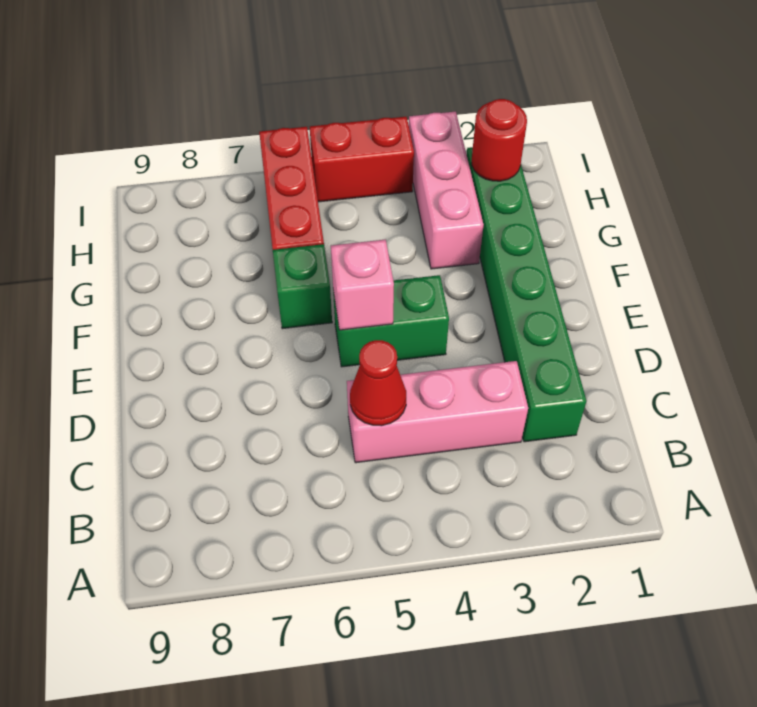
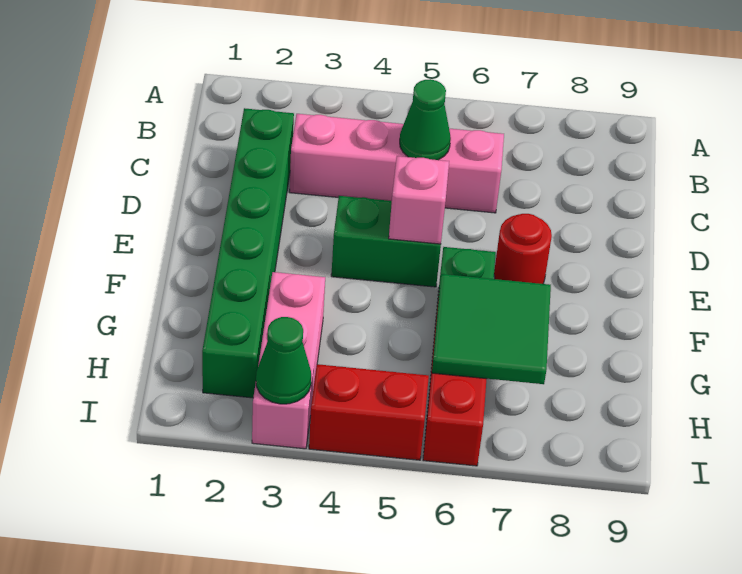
pink 1x3 brick [347,361,528,463] -> pink 1x4 brick [289,114,504,213]
red 1x1 cone [350,340,406,426] -> green 1x1 cone [400,79,451,160]
none -> green 2x2 tile [432,274,551,384]
red 1x1 round brick [472,99,527,181] -> red 1x1 round brick moved to [494,214,552,284]
none -> green 1x1 cone [256,317,311,404]

